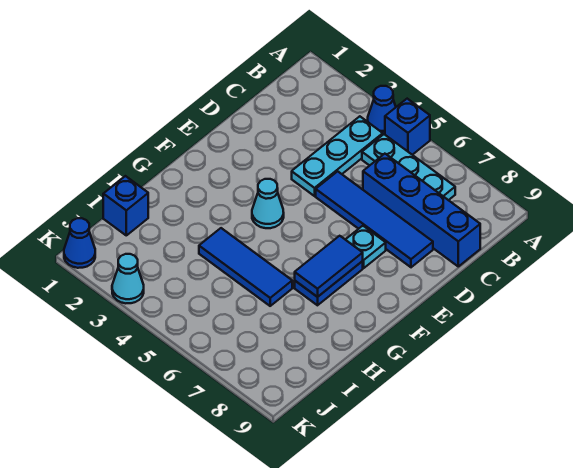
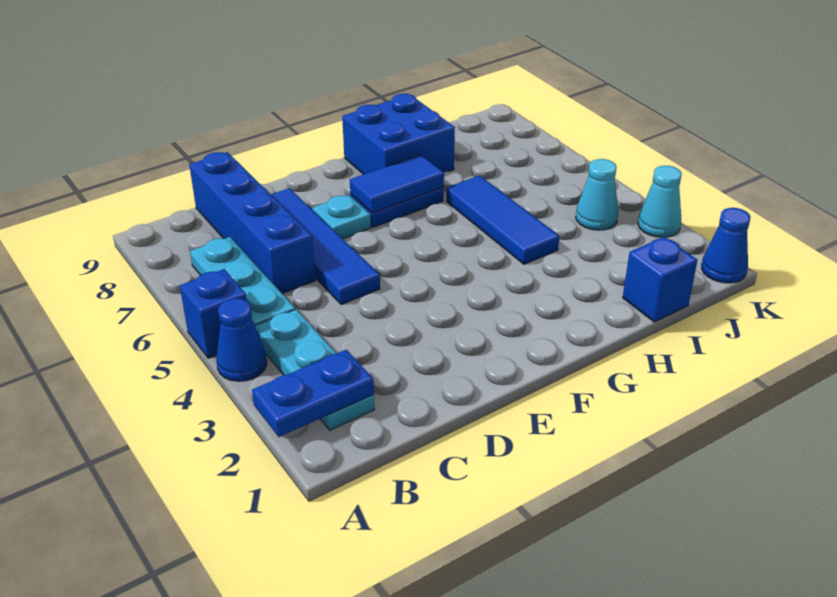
none -> blue 1x2 plate [252,350,374,437]
cyan 1x3 plate [292,116,383,196] -> cyan 1x3 plate turned to [255,309,375,430]
cyan 1x1 cone [252,179,284,228] -> cyan 1x1 cone moved to [576,159,618,230]
none -> blue 2x2 brick [342,94,455,174]

